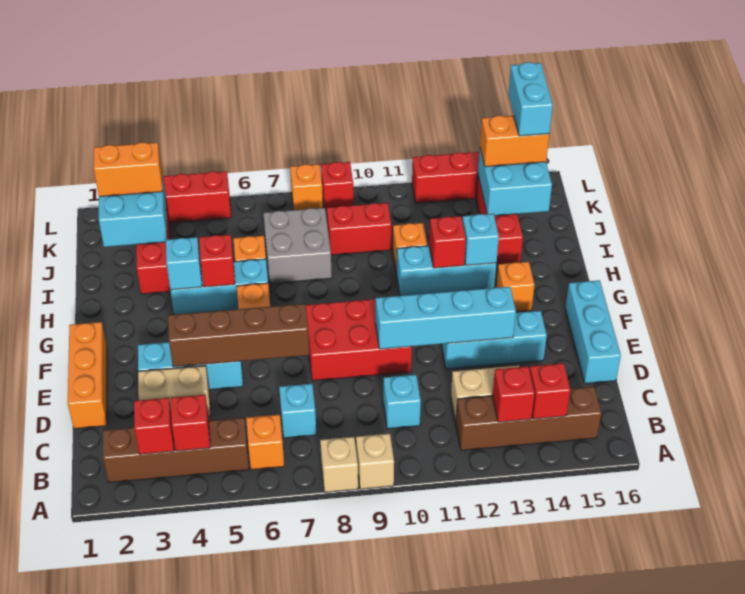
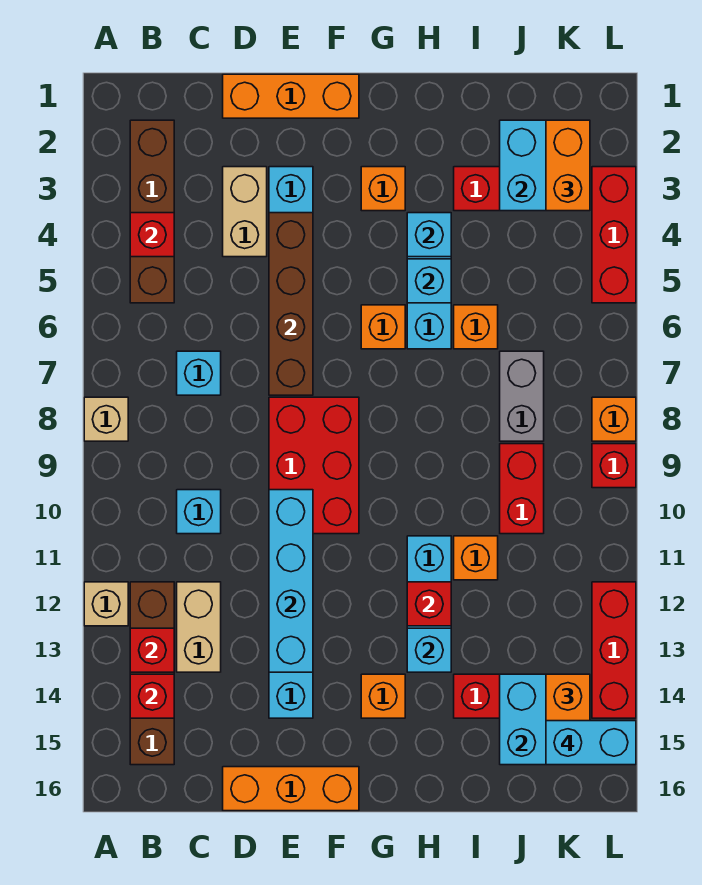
tan 1x1 brick [356,434,394,489] -> tan 1x1 brick moved to [84,582,128,626]
red 1x1 brick [134,398,174,454] -> none
orange 1x1 brick [246,415,284,470] -> orange 1x1 brick moved to [361,167,405,211]
cyan 1x3 brick [565,280,621,383] -> orange 1x3 brick [223,767,359,811]
red 1x1 brick [199,235,235,287] -> cyan 1x1 brick [407,259,451,303]
grey 2x2 brick [264,208,332,283] -> grey 1x2 brick [500,351,544,441]

